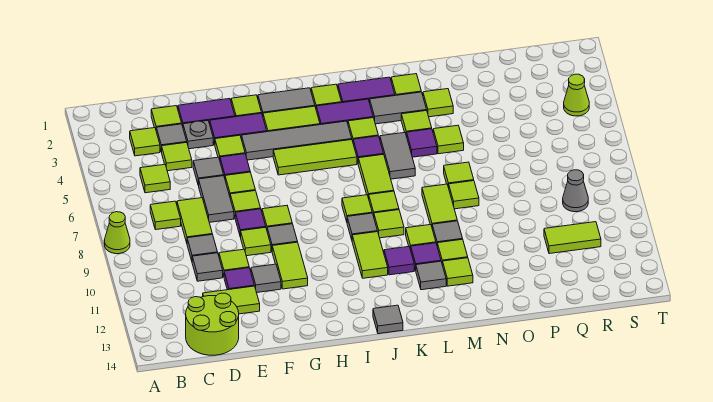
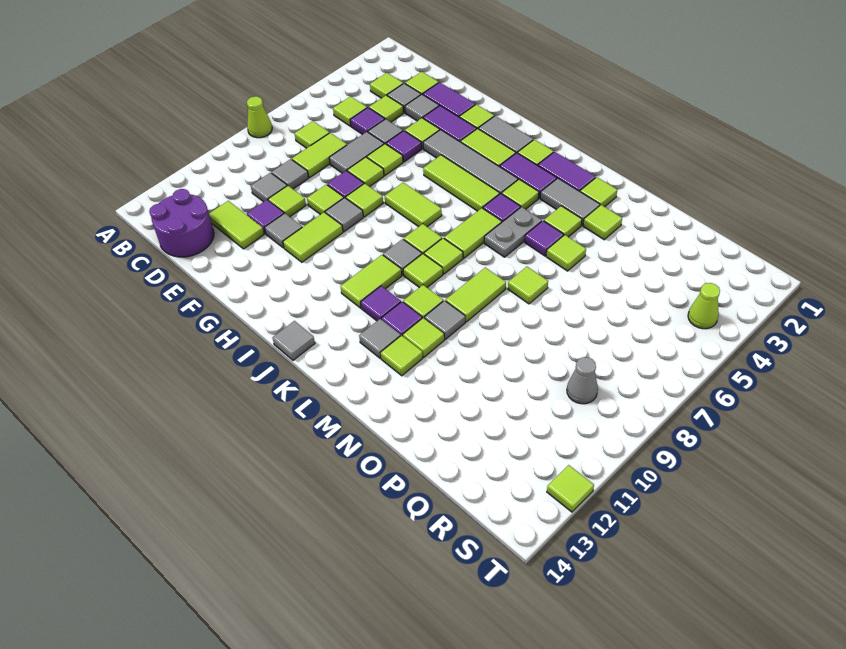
lime 2x2 round brick [186,293,239,355] -> purple 2x2 round brick [149,189,214,257]
none -> purple 1x1 tile [350,108,385,135]
grey 1x1 plate [183,121,213,149] -> grey 1x1 tile [405,94,439,121]
grey 1x2 tile [380,132,415,179] -> grey 1x2 plate [484,207,542,257]
lime 1x1 tile [449,181,479,209] -> lime 1x1 tile moved to [547,465,594,512]
lime 1x2 tile [544,222,601,254] -> lime 1x2 tile moved to [385,182,442,227]

